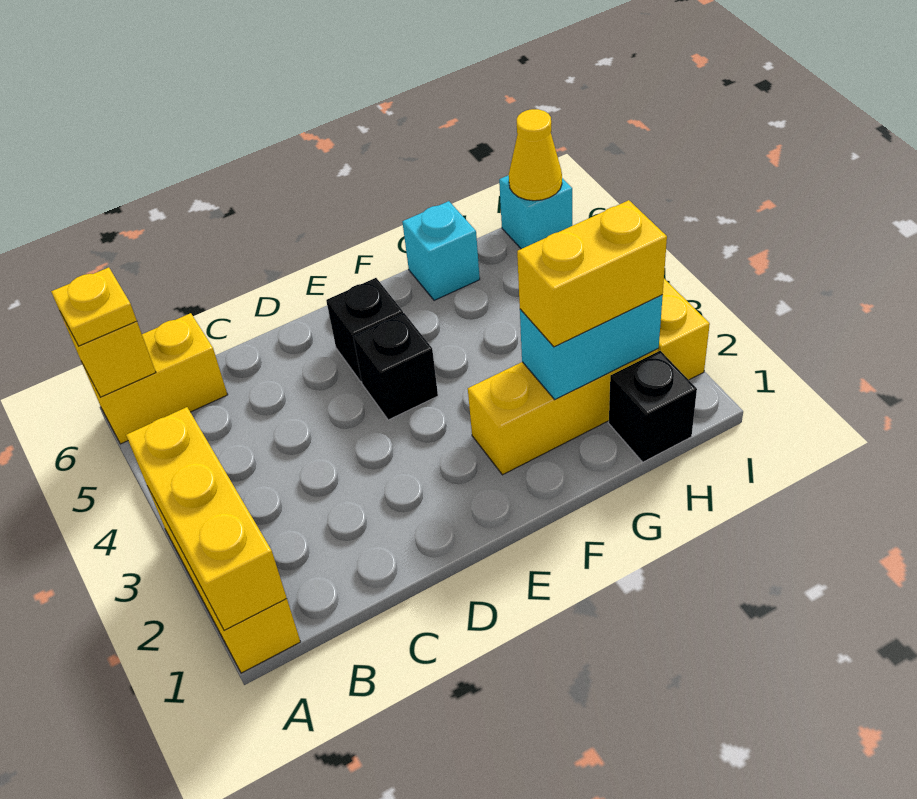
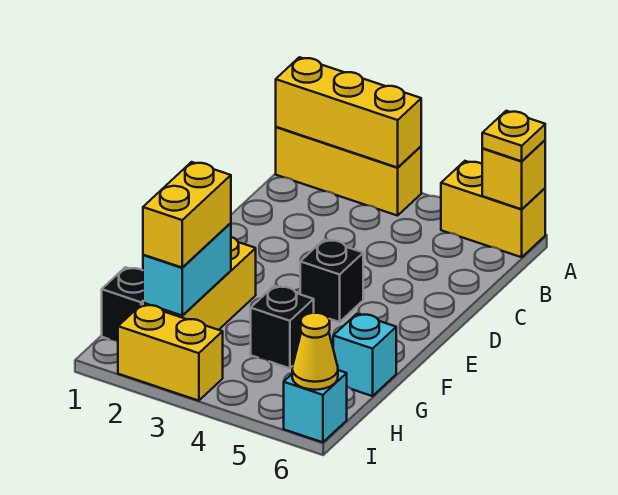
yellow 1x2 brick [83,313,228,444] -> yellow 1x2 brick turned to [441,161,545,257]
black 1x1 brick [326,278,403,382] -> black 1x1 brick moved to [251,286,314,368]

